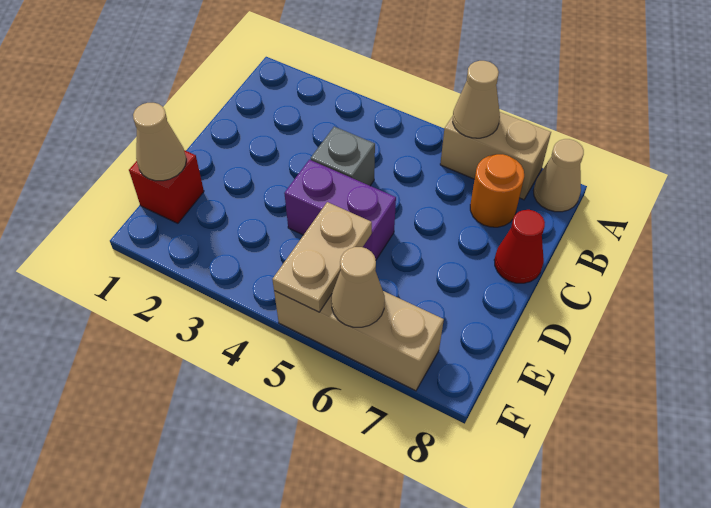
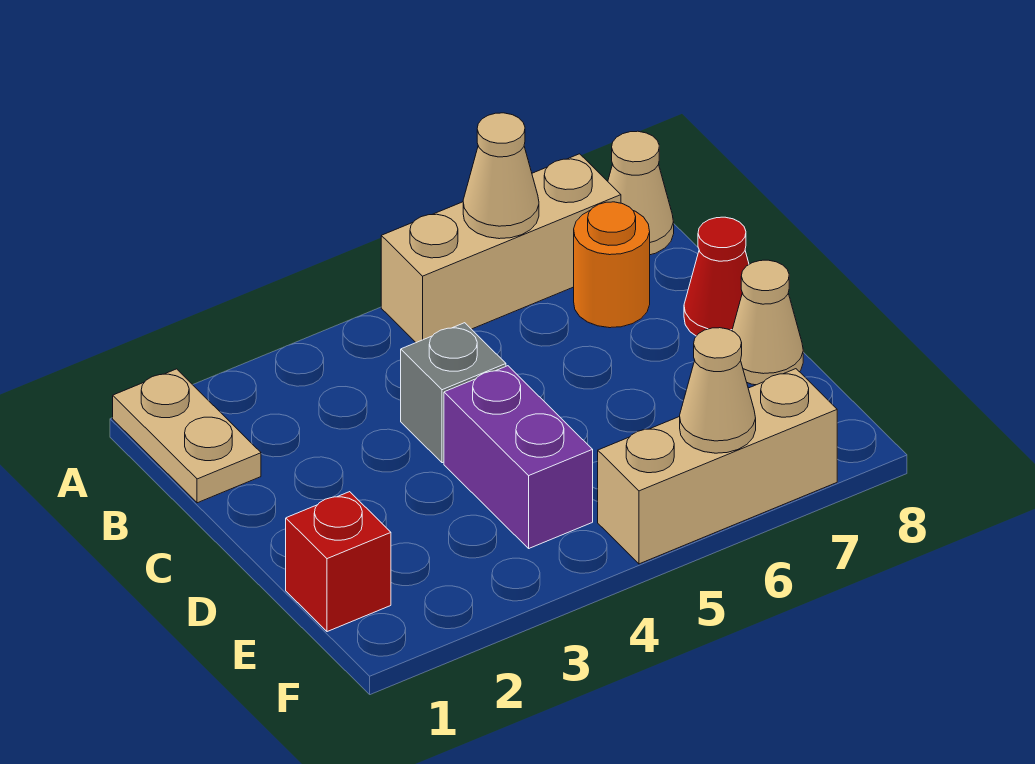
tan 1x2 brick [440,112,551,200] -> tan 1x3 brick [381,154,621,343]
purple 1x2 brick [284,160,396,260] -> purple 1x2 brick turned to [444,366,593,548]
tan 1x1 cone [133,103,186,181] -> tan 1x1 cone moved to [732,260,803,385]
tan 1x2 plate [272,202,372,312] -> tan 1x2 plate moved to [113,369,261,503]

